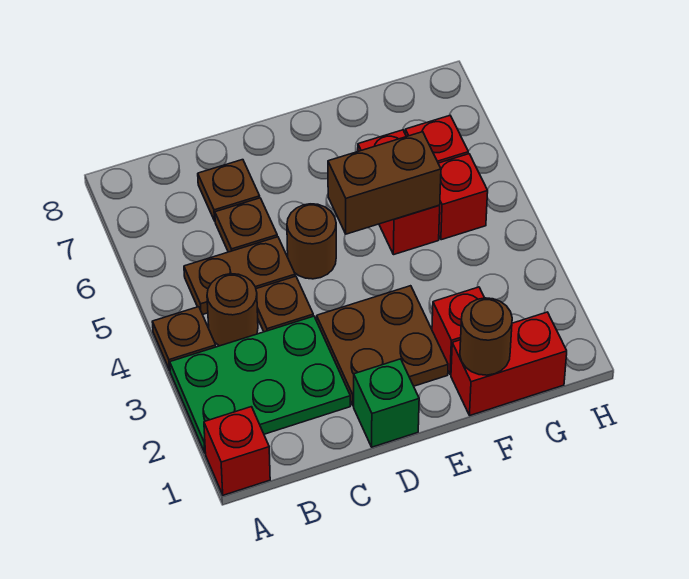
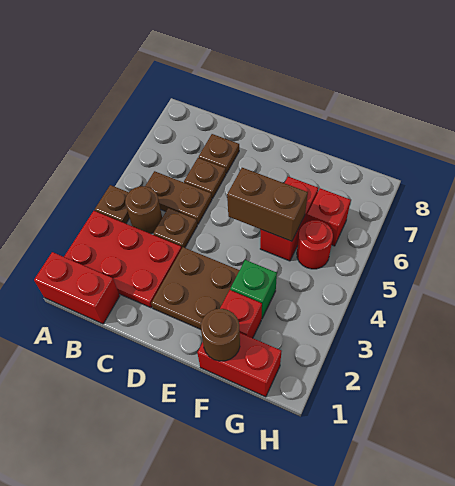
red 1x1 brick [204,407,270,495] -> red 1x2 brick [34,252,120,324]
green 2x3 plate [170,316,350,453] -> red 2x3 plate [64,211,182,308]
green 1x1 brick [354,359,419,447] -> green 1x1 brick moved to [230,260,277,318]
brown 1x1 round brick [287,204,336,279] -> none
red 1x1 brick [438,154,488,240] -> red 1x1 round brick [297,220,333,269]

